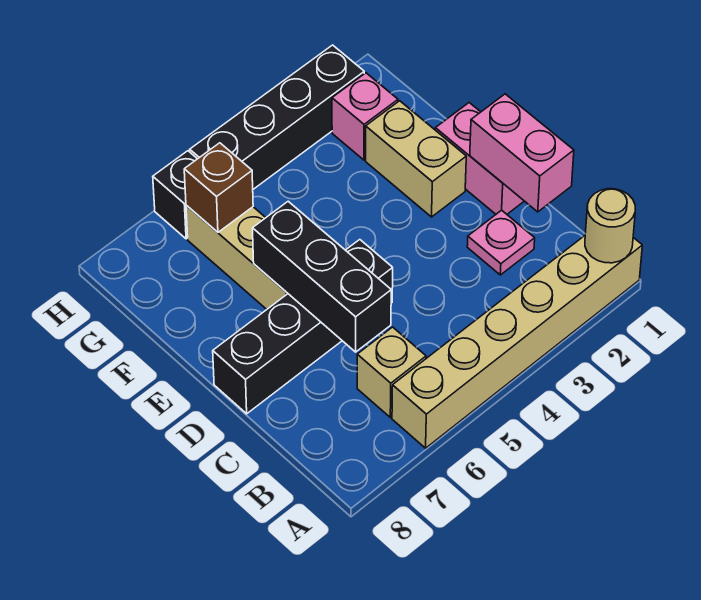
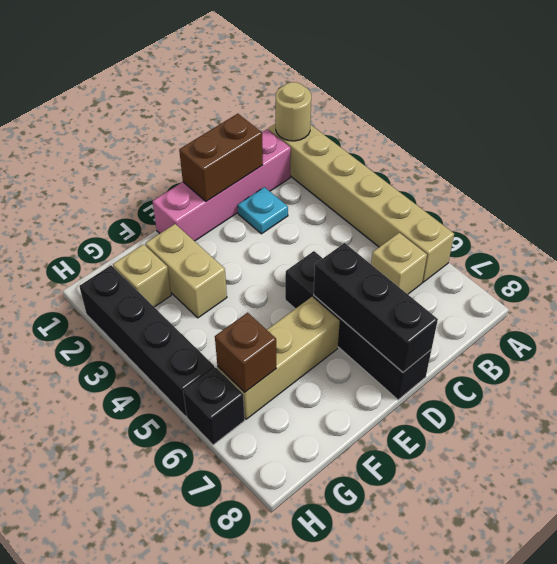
pink 1x2 brick [470,94,574,212] -> brown 1x2 brick [179,114,263,201]
pink 1x1 plate [467,210,535,275] -> cyan 1x1 plate [238,187,288,234]
black 1x3 brick [253,201,391,352] -> black 1x3 brick turned to [314,243,438,372]
pink 1x2 brick [435,103,524,214] -> pink 1x4 brick [153,129,291,241]
tan 1x2 brick [366,101,466,217] -> tan 1x2 brick turned to [145,224,227,318]
pink 1x1 brick [332,73,398,160] -> tan 1x1 brick [113,244,171,307]

